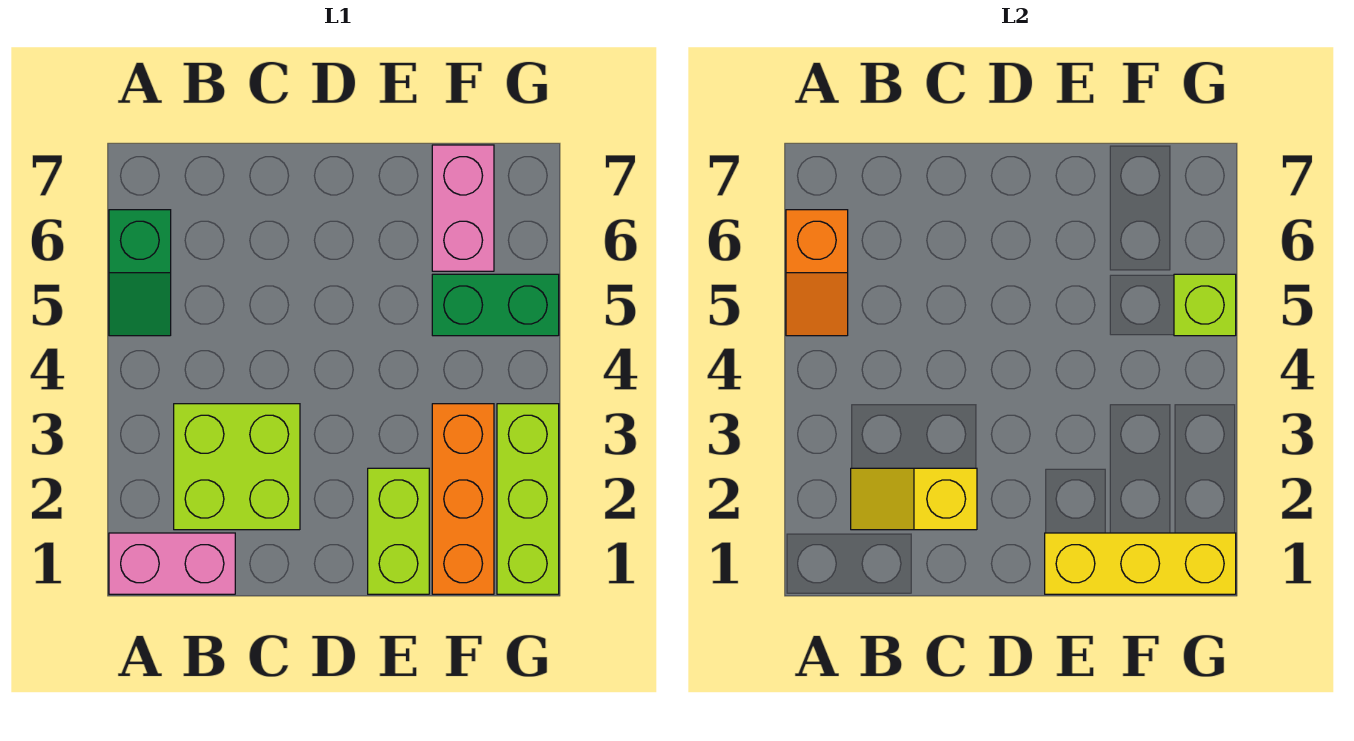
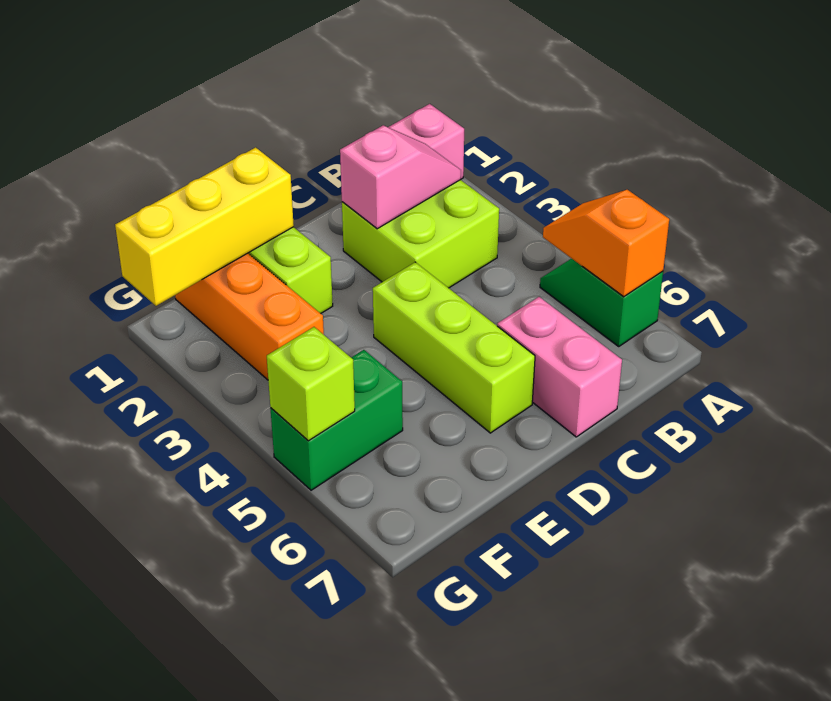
yellow 1x2 slope [851,468,977,530] -> pink 1x2 slope [340,125,461,229]
pink 1x2 brick [432,145,494,271] -> pink 1x2 brick moved to [497,297,622,437]
lime 1x3 brick [497,404,559,594] -> lime 1x3 brick moved to [373,262,535,433]

